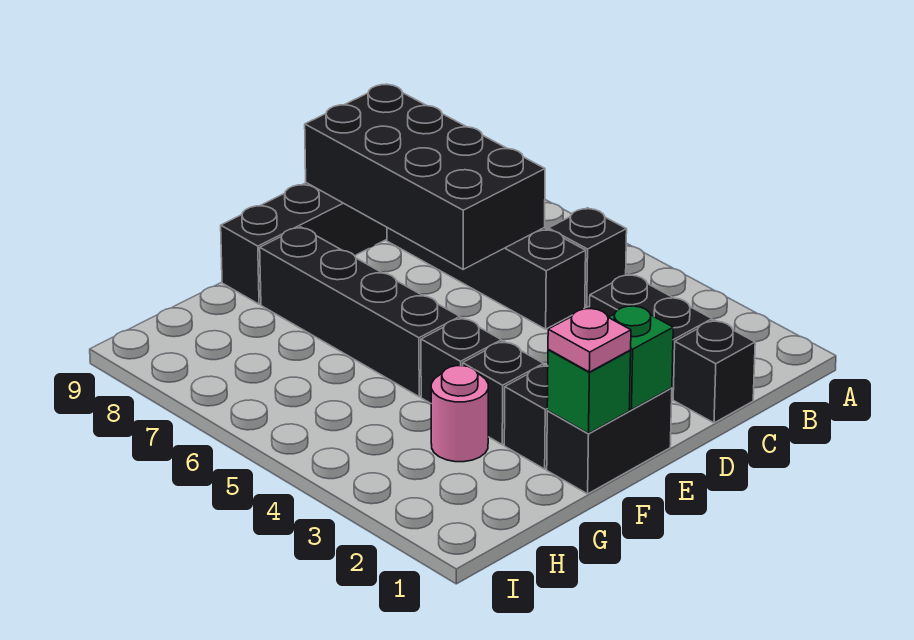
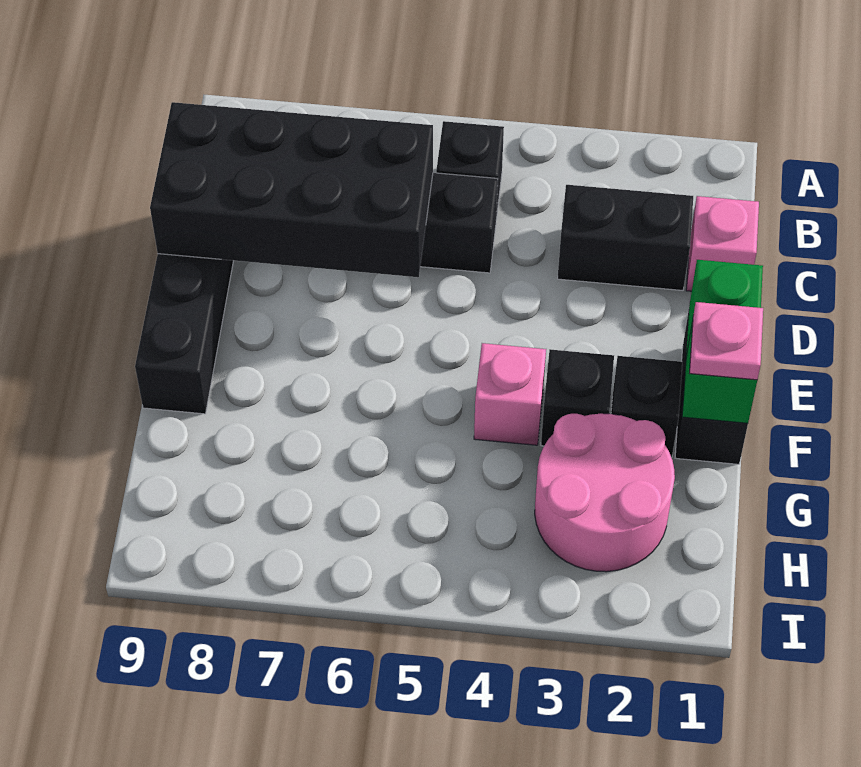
black 1x1 brick [673,320,755,423] -> pink 1x1 brick [686,196,759,291]
black 1x1 brick [421,318,501,403] -> pink 1x1 brick [474,343,546,445]
black 1x4 brick [260,227,460,397] -> none
pink 1x1 round brick [431,366,488,462] -> pink 2x2 round brick [535,414,675,572]

